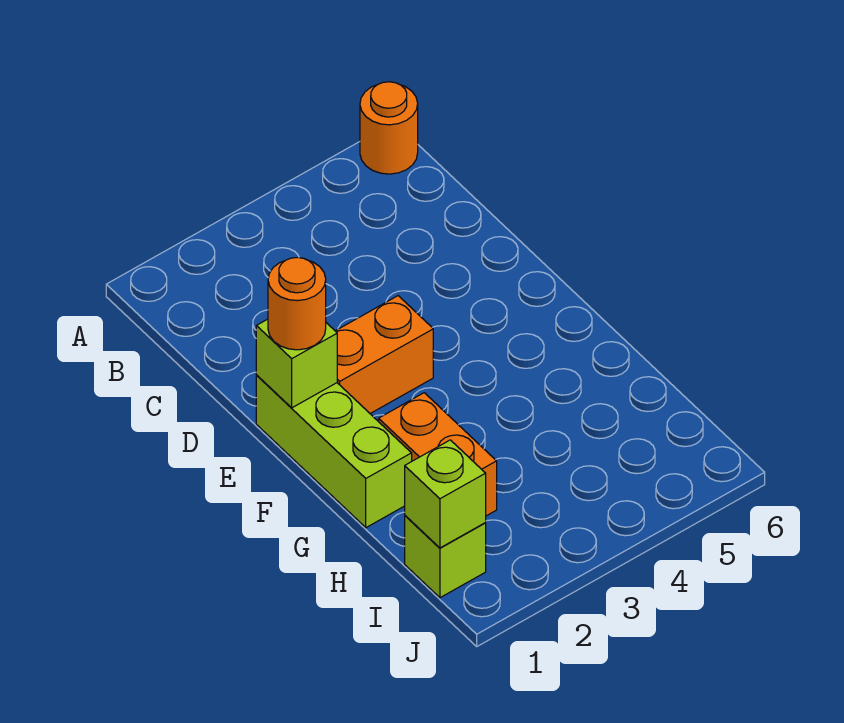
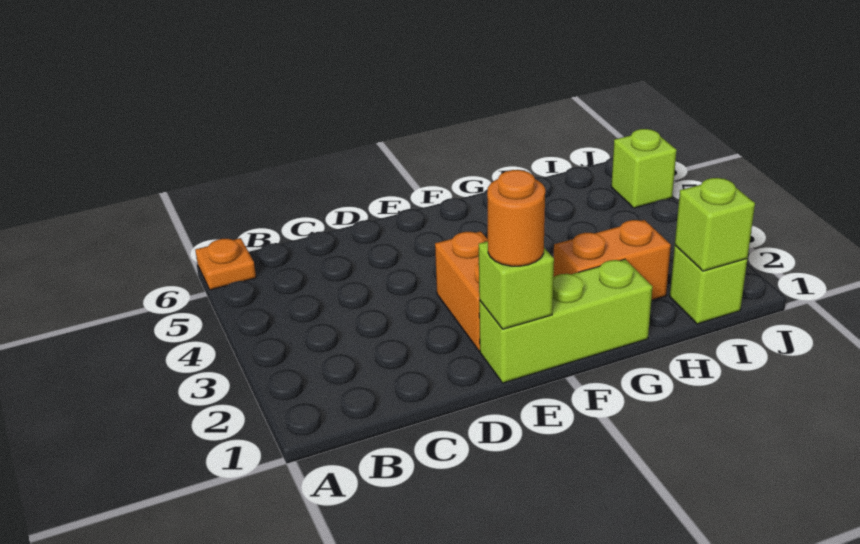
orange 1x1 round brick [360,82,418,174] -> orange 1x1 plate [195,238,256,290]
none -> lime 1x1 brick [611,129,677,208]

